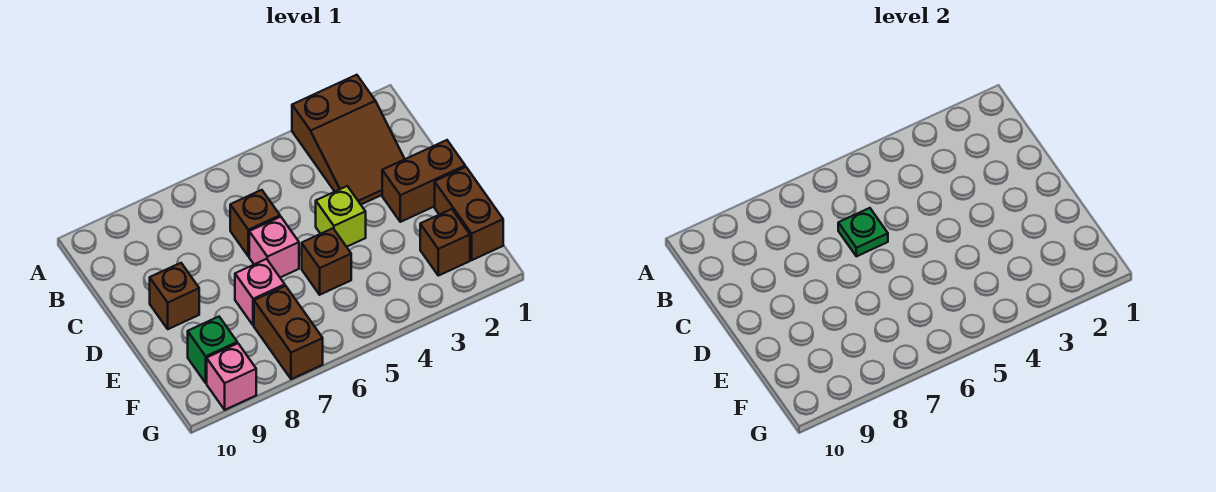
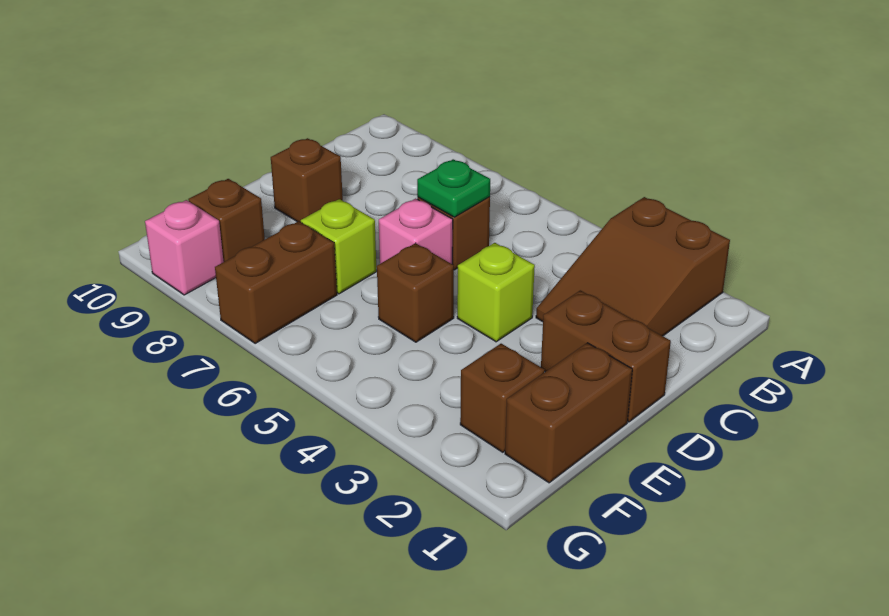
pink 1x1 brick [235,259,285,326] -> lime 1x1 brick [301,199,377,294]
green 1x1 brick [188,317,237,383] -> brown 1x1 brick [188,179,265,262]

